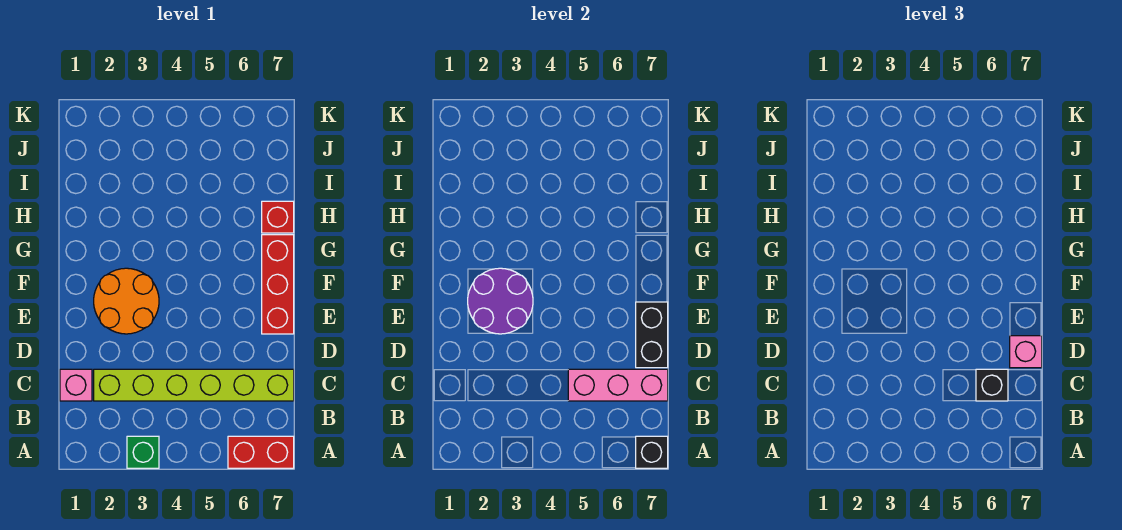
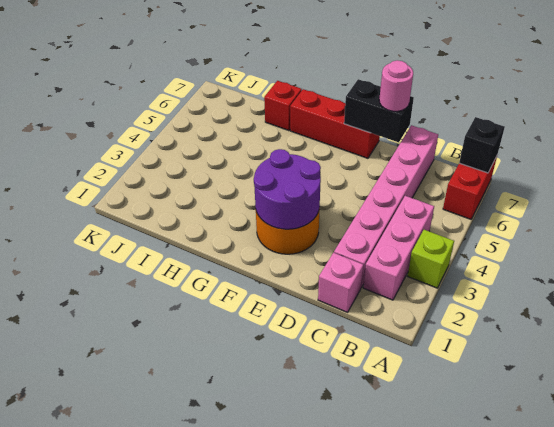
green 1x1 brick [127,436,159,468] -> lime 1x1 brick [408,230,454,288]
lime 1x6 brick [94,369,294,401] -> pink 1x6 brick [334,125,438,287]
pink 1x3 brick [568,369,668,401] -> pink 1x3 brick moved to [363,196,434,300]
black 1x1 brick [976,369,1008,401] -> none
pink 1x1 brick [1010,336,1042,368] -> pink 1x1 round brick [379,60,413,111]

